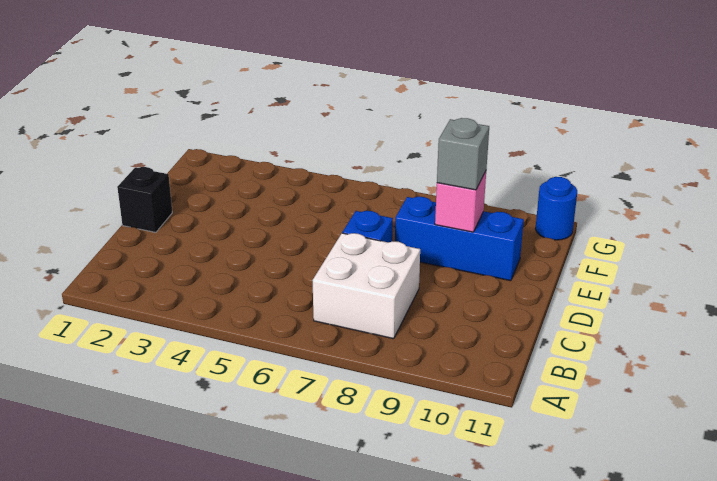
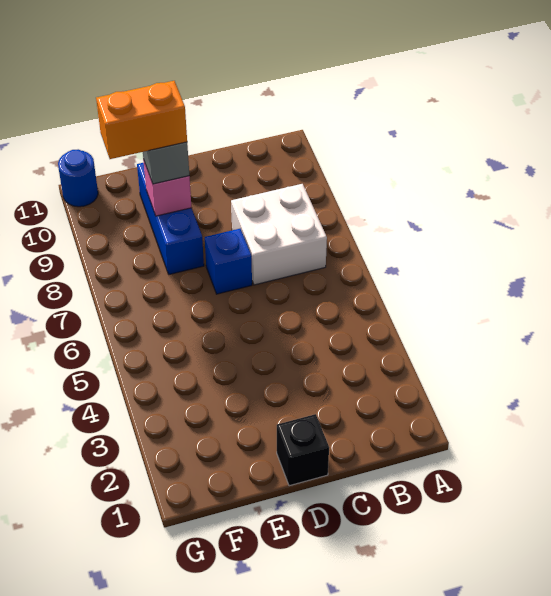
none -> orange 1x2 brick [96,81,187,159]

